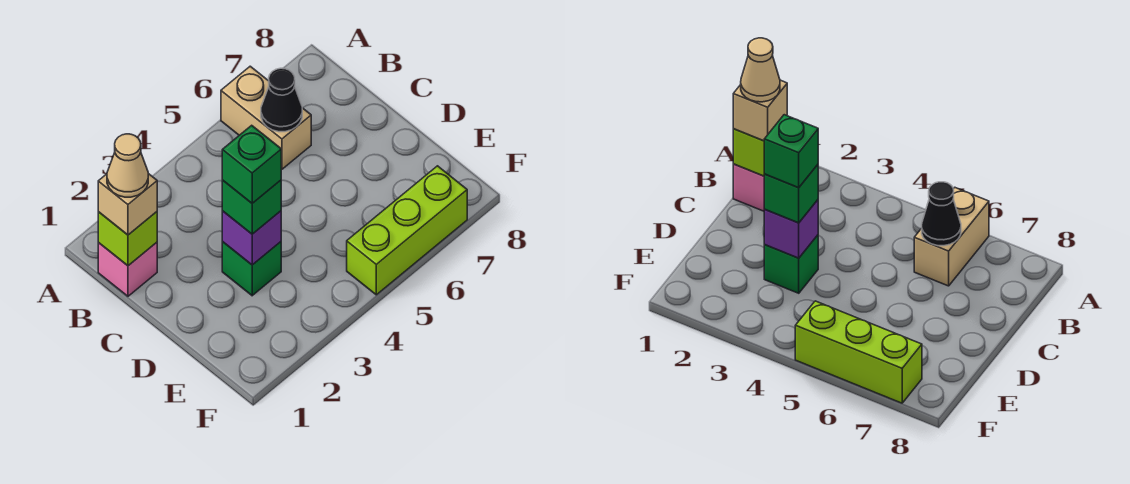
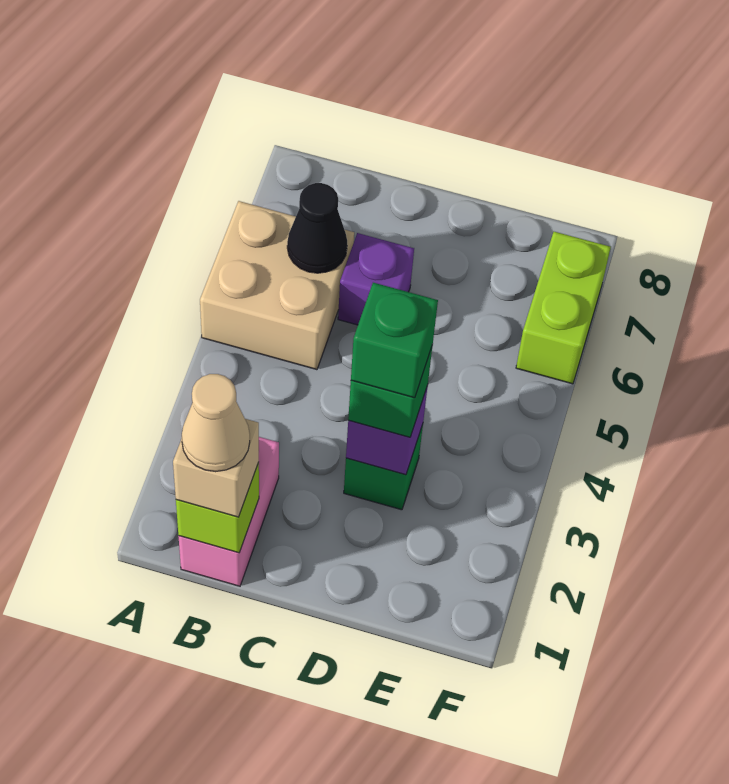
tan 1x2 brick [221,66,311,169] -> tan 2x2 brick [200,201,354,370]
pink 1x1 brick [98,242,157,296] -> pink 1x2 brick [178,437,279,586]
none -> purple 1x1 brick [338,233,414,325]
lime 1x3 brick [347,166,467,295] -> lime 1x2 brick [516,232,611,384]

